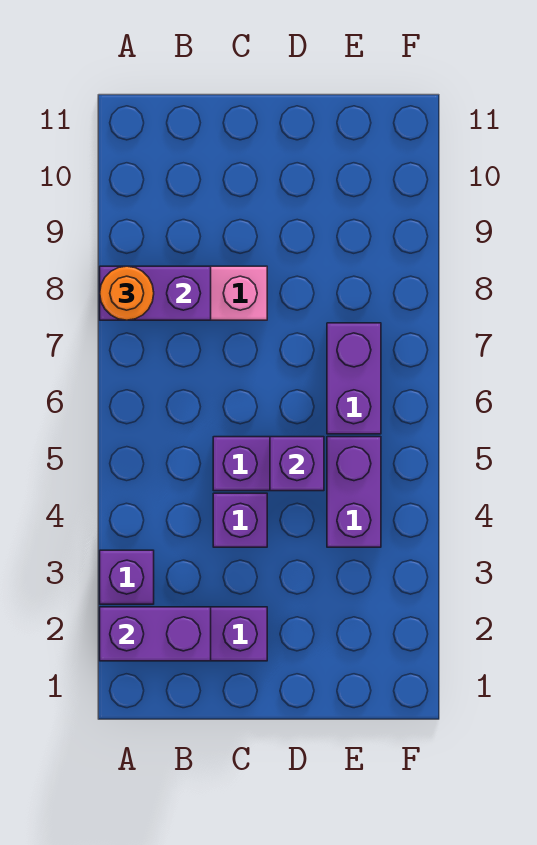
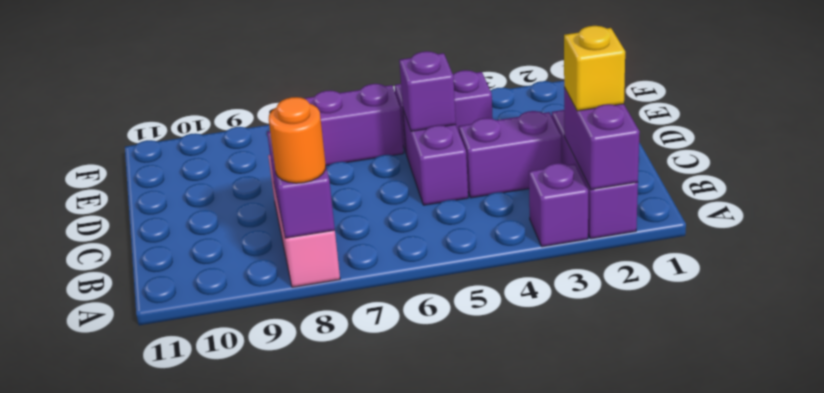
none -> yellow 1x1 brick [564,26,625,111]
purple 1x1 brick [213,493,267,547] -> purple 1x2 brick [459,111,562,198]

